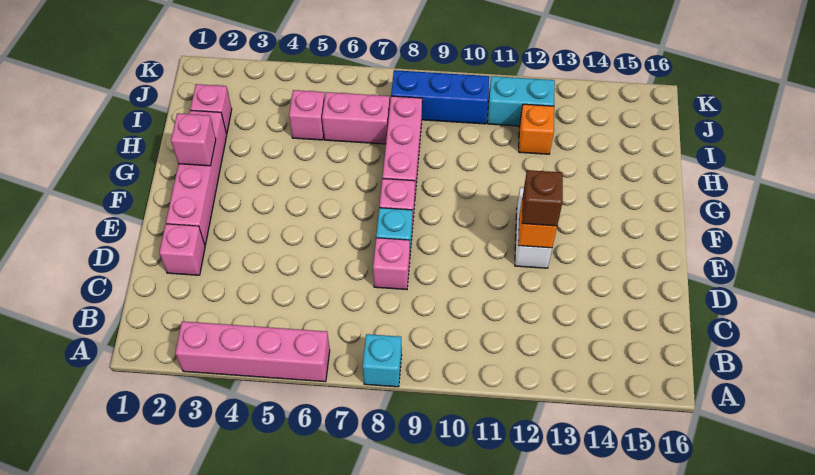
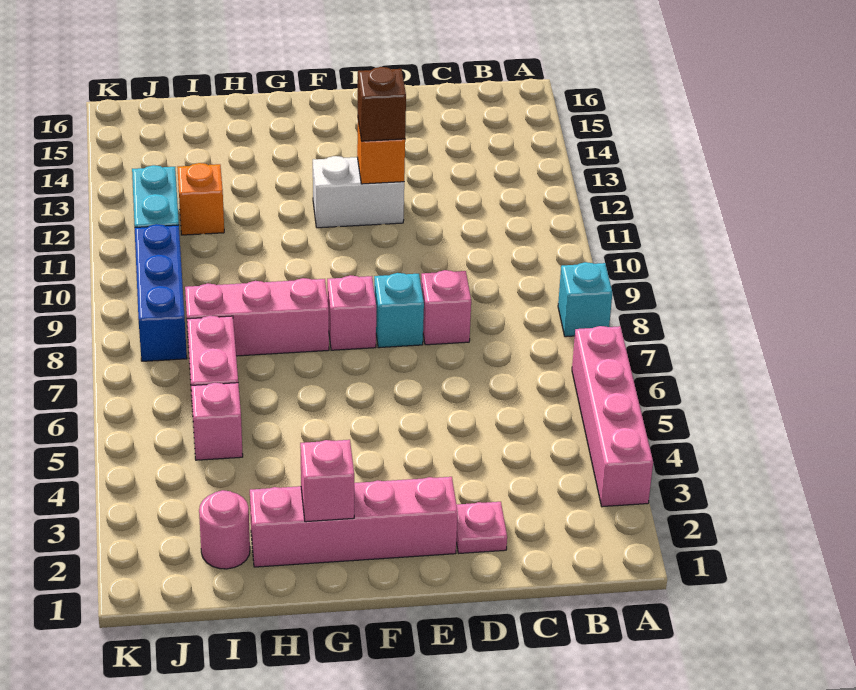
pink 1x1 brick [159,224,205,275] -> pink 1x1 plate [456,502,507,553]
pink 1x1 brick [190,84,232,134] -> pink 1x1 round brick [199,490,250,569]

